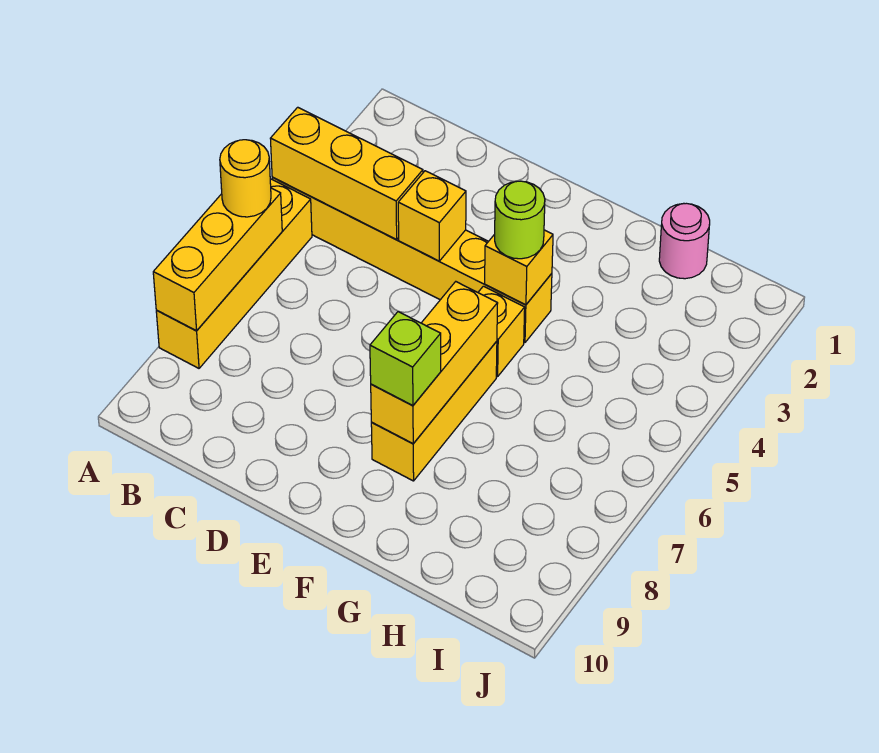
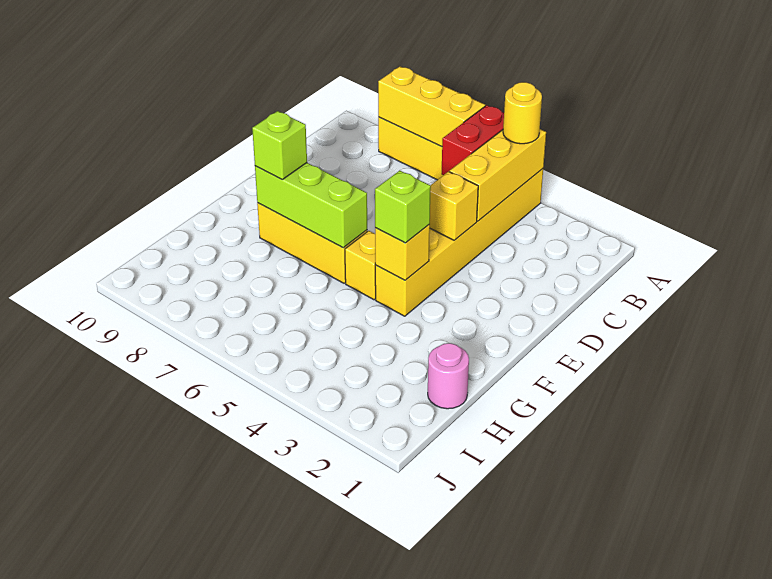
none -> red 1x2 brick [441,105,504,175]
yellow 1x1 round brick [220,140,271,217] -> yellow 1x1 round brick moved to [503,82,542,144]
lime 1x1 round brick [495,181,545,259] -> lime 1x1 brick [375,171,431,243]
yellow 1x3 brick [371,282,498,444] -> lime 1x3 brick [255,163,367,248]

